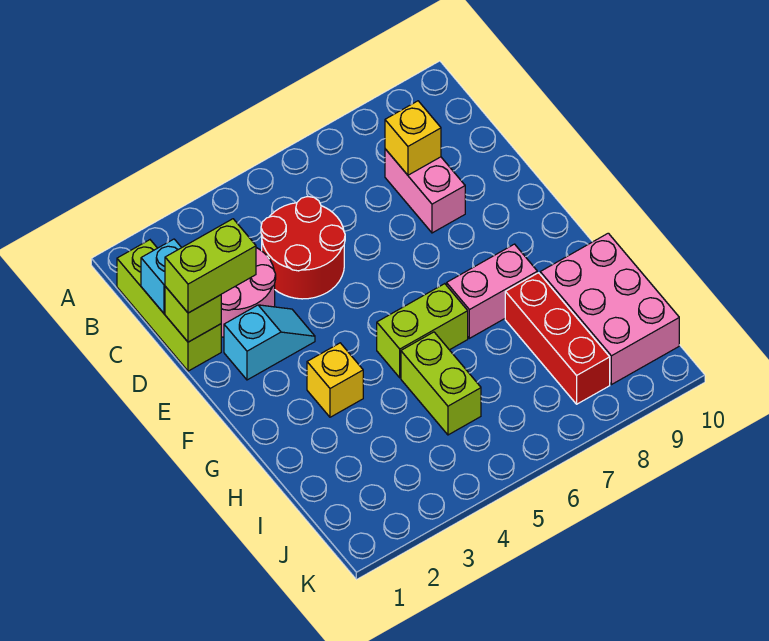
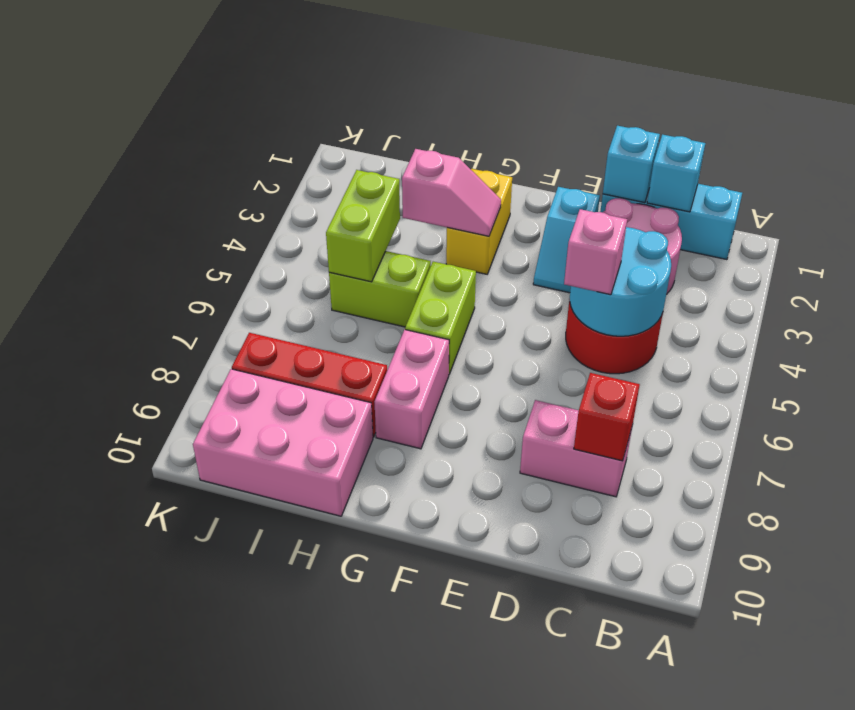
lime 1x3 brick [117,240,221,371] -> cyan 1x3 brick [600,184,742,260]
none -> cyan 2x2 round brick [570,227,671,336]
yellow 1x1 brick [385,101,441,175] -> red 1x1 brick [574,373,640,461]
lime 1x1 brick [165,287,221,342] -> cyan 1x1 brick [603,126,660,203]
lime 1x2 brick [165,219,256,313] -> lime 1x2 brick moved to [326,170,400,282]
none -> pink 1x1 brick [564,209,627,295]
yellow 1x1 brick [307,343,363,417] -> yellow 1x2 brick [446,169,512,274]
none -> pink 1x2 slope [402,149,501,236]

